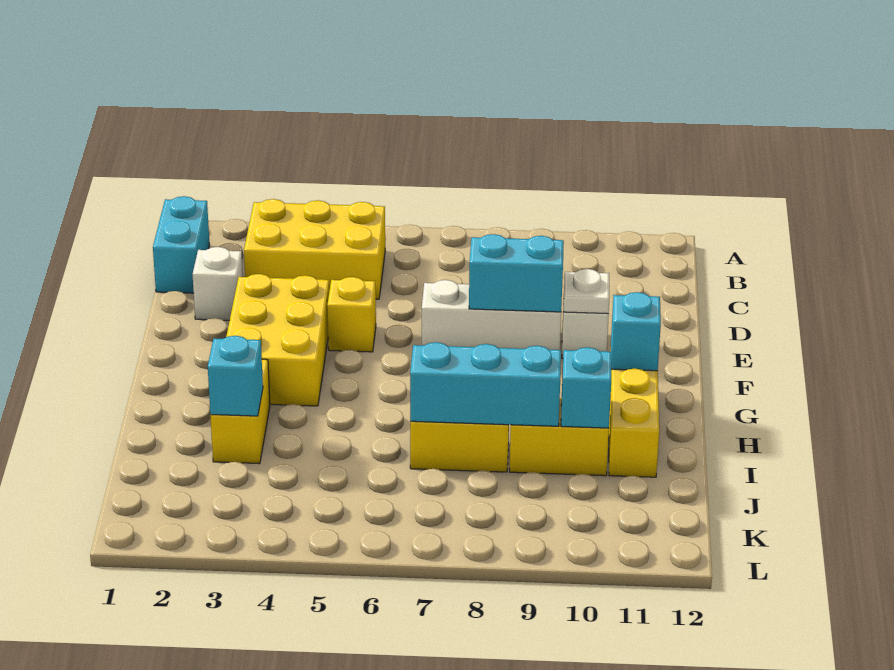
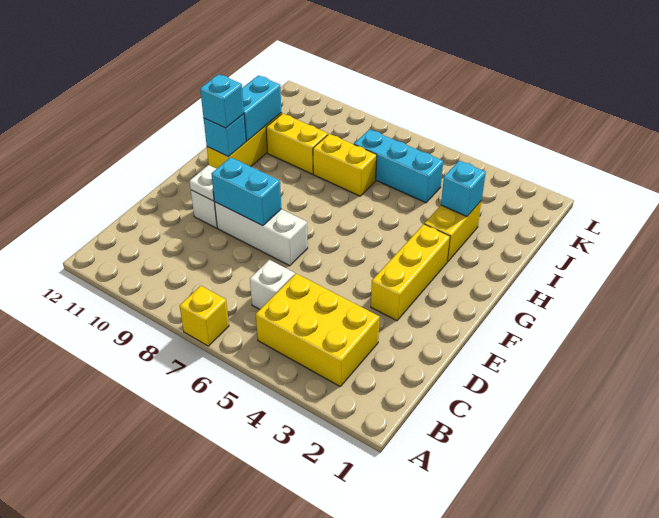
cyan 1x2 brick [153,196,210,293] -> cyan 1x2 brick moved to [242,76,282,141]
white 1x1 brick [193,247,243,320] -> white 1x1 brick moved to [250,260,295,309]
yellow 2x3 brick [226,274,329,406] -> yellow 1x3 brick [371,224,450,321]
yellow 1x1 brick [327,277,376,352] -> yellow 1x1 brick moved to [180,286,229,346]
cyan 1x3 brick [410,342,561,426] -> cyan 1x3 brick moved to [354,129,443,203]
cyan 1x1 brick [561,347,611,428] -> cyan 1x1 brick moved to [200,74,244,128]

